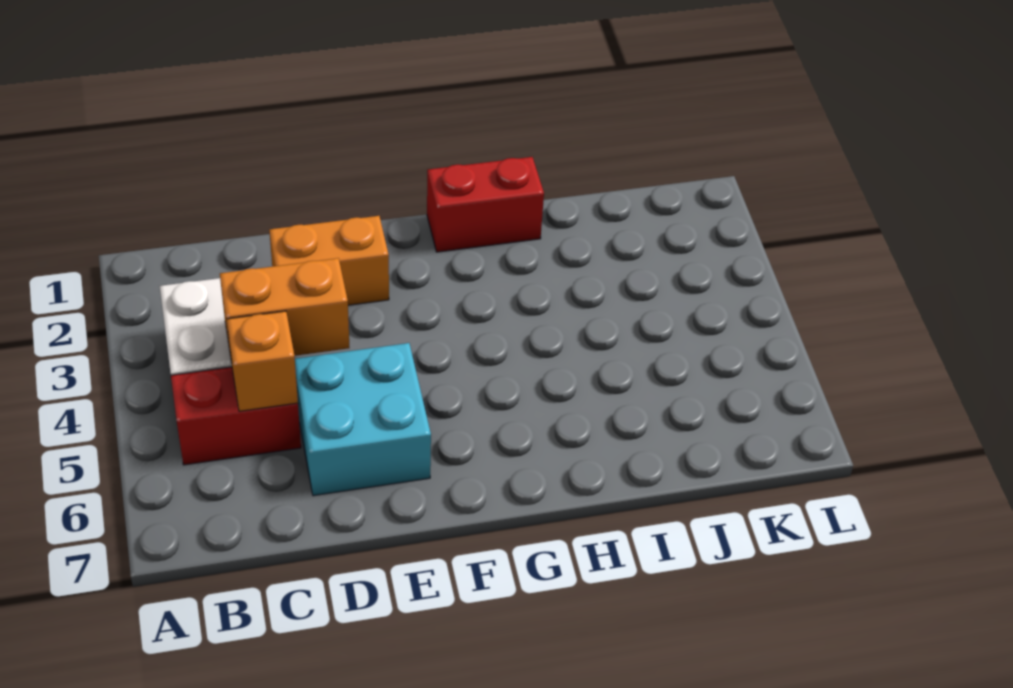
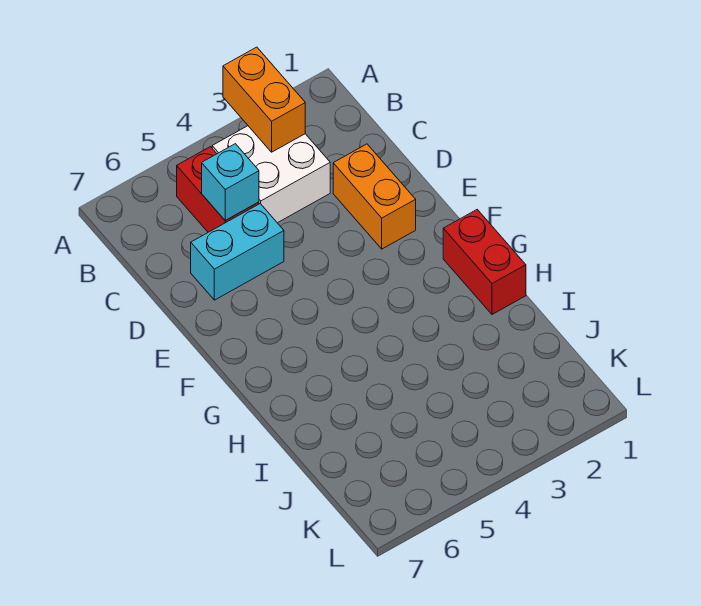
orange 1x2 brick [220,258,349,356] -> orange 1x2 brick moved to [223,47,305,152]
orange 1x1 brick [227,311,298,411] -> cyan 1x1 brick [202,144,259,220]
cyan 2x2 brick [295,343,431,496] -> cyan 1x2 brick [191,204,284,300]

